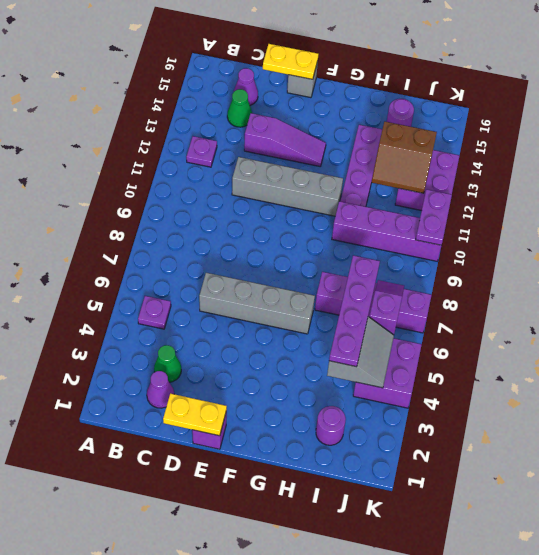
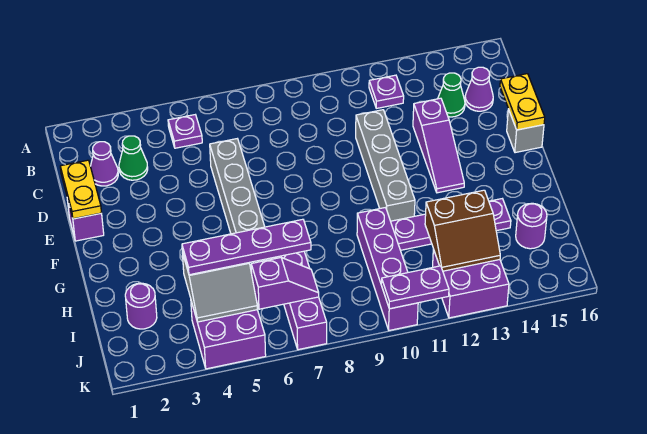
brown 2x2 slope [372,122,437,193] -> brown 2x2 slope turned to [425,190,500,271]

